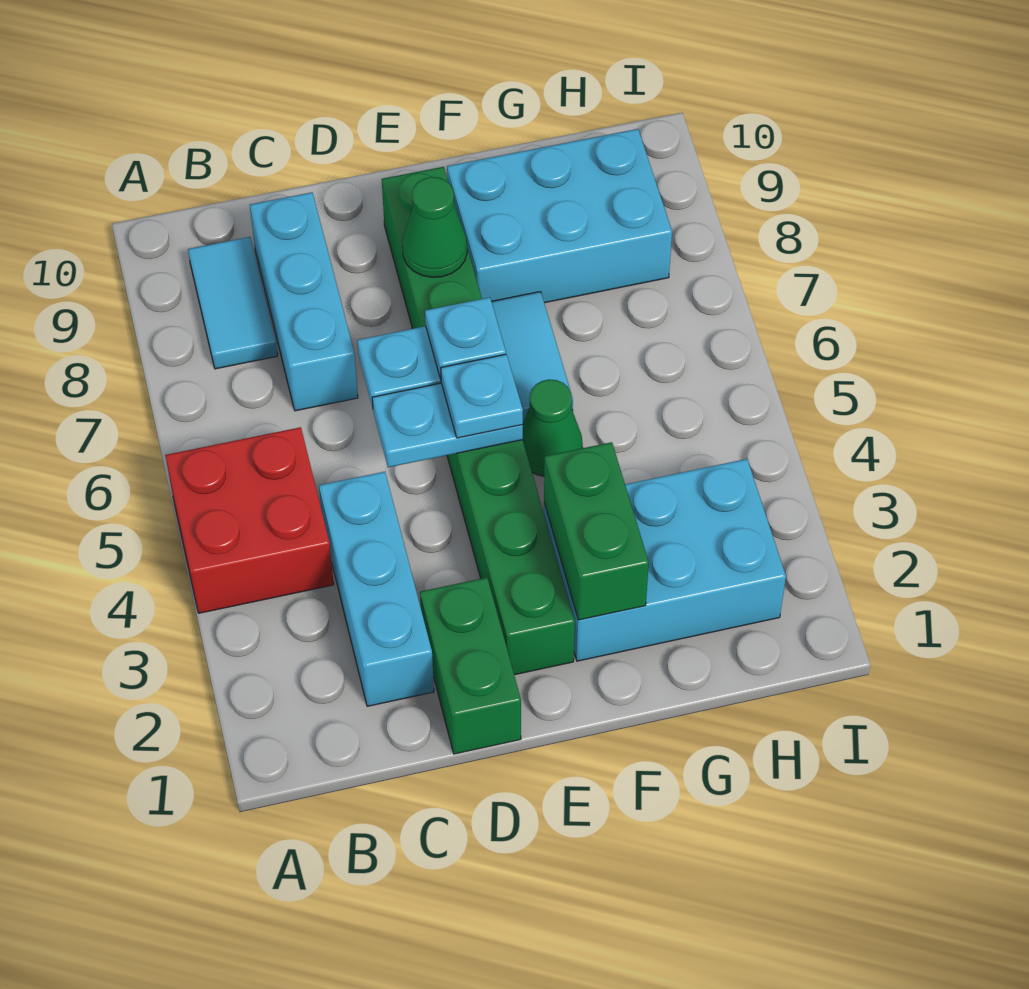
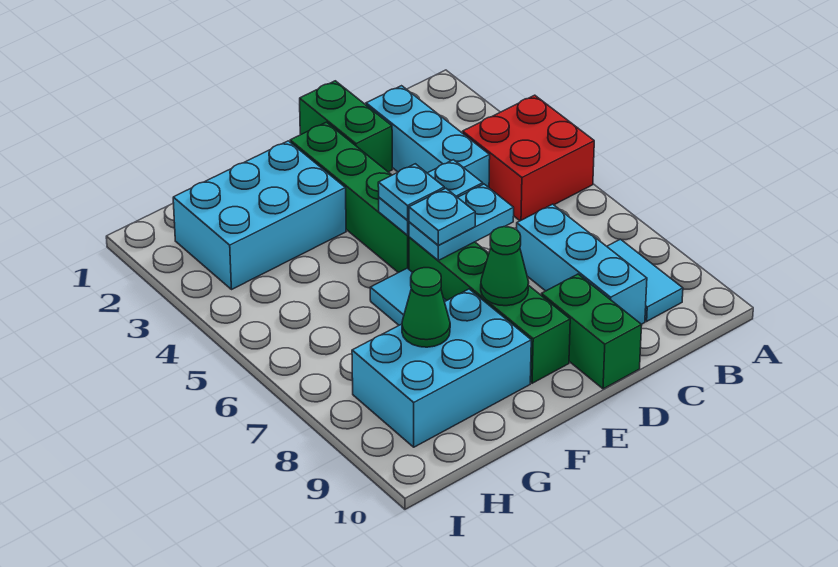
green 1x2 brick [544,442,649,620] -> green 1x2 brick moved to [541,274,642,389]
green 1x1 cone [523,379,583,476] -> green 1x1 cone moved to [402,268,450,347]

